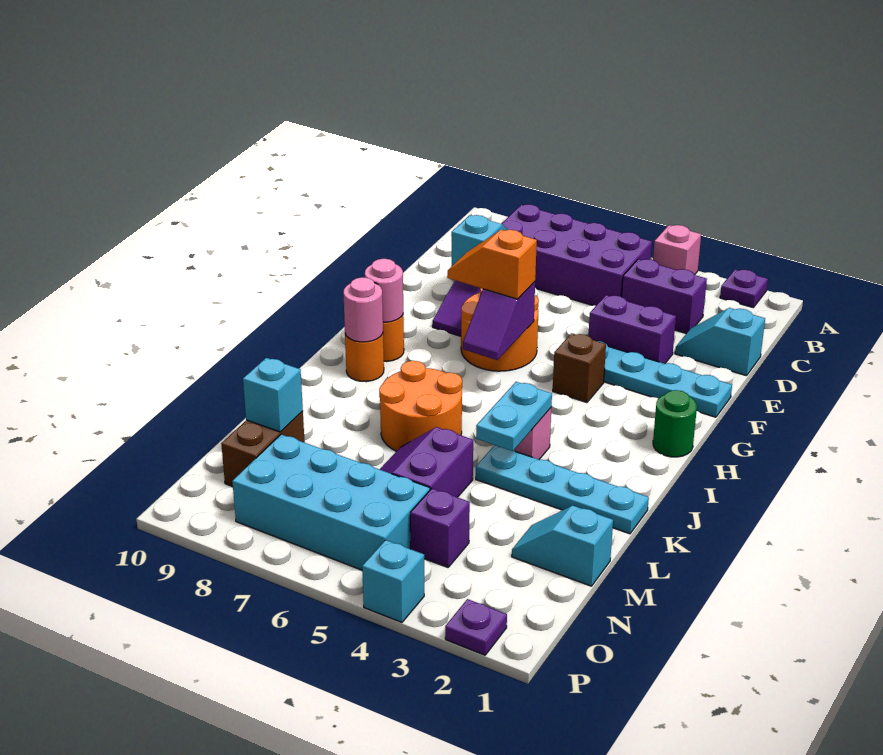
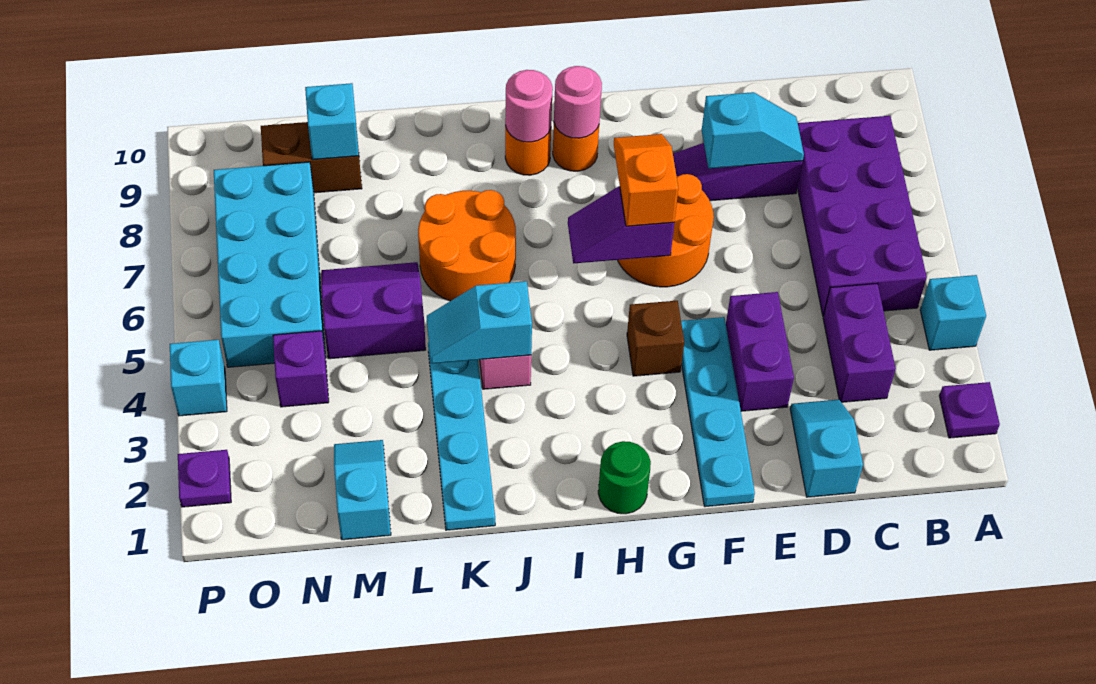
pink 1x1 brick [653,225,701,275] -> cyan 1x1 brick [920,275,986,350]
cyan 1x2 plate [476,382,552,451] -> cyan 1x2 slope [427,281,532,364]

